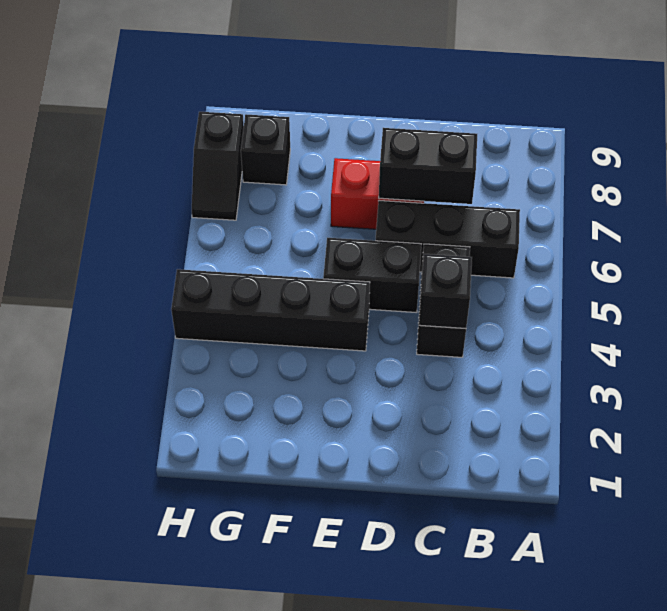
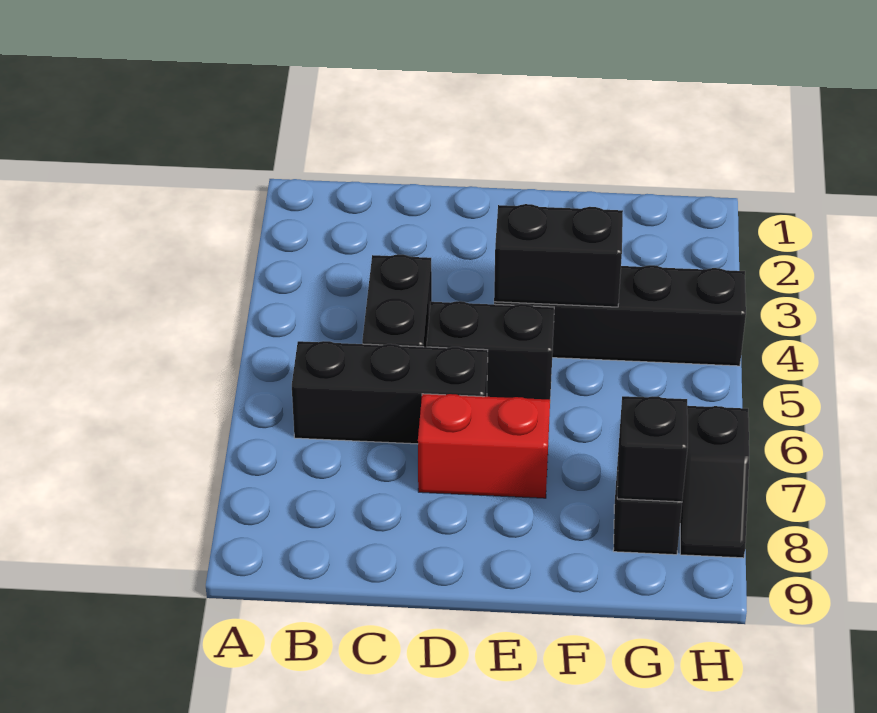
black 1x1 brick [419,254,472,329] -> black 1x1 brick moved to [617,396,688,502]
black 1x2 brick [379,128,477,204] -> black 1x2 brick moved to [494,204,623,307]
black 1x2 slope [192,112,244,220] -> black 1x2 slope turned to [680,406,749,558]

